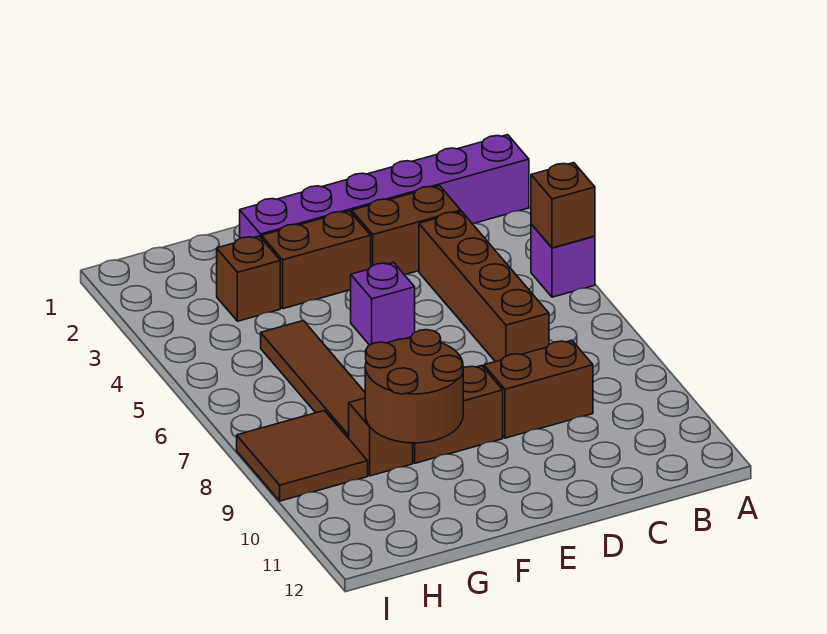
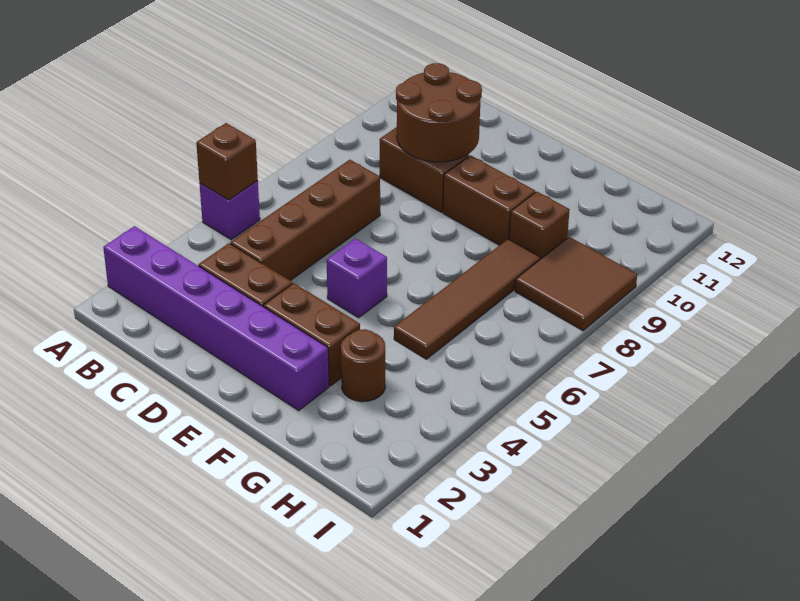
brown 2x2 round brick [365,330,463,443] -> brown 2x2 round brick moved to [396,63,482,162]
brown 1x1 brick [217,236,280,321] -> brown 1x1 round brick [341,329,385,402]

